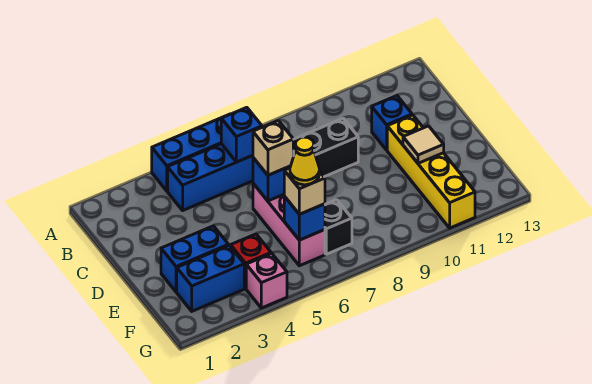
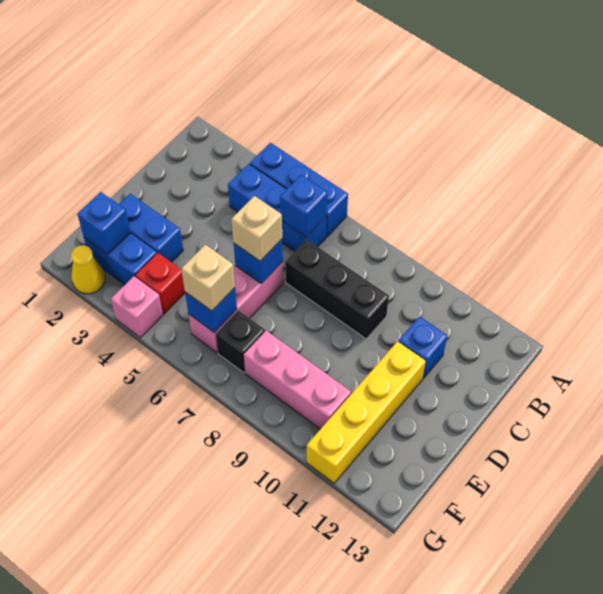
tan 1x1 tile [403,126,444,163] -> none
none -> blue 1x1 brick [77,192,131,254]
yellow 1x1 cone [290,137,319,185] -> yellow 1x1 cone moved to [71,245,105,294]
none -> pink 1x3 brick [244,331,351,429]

